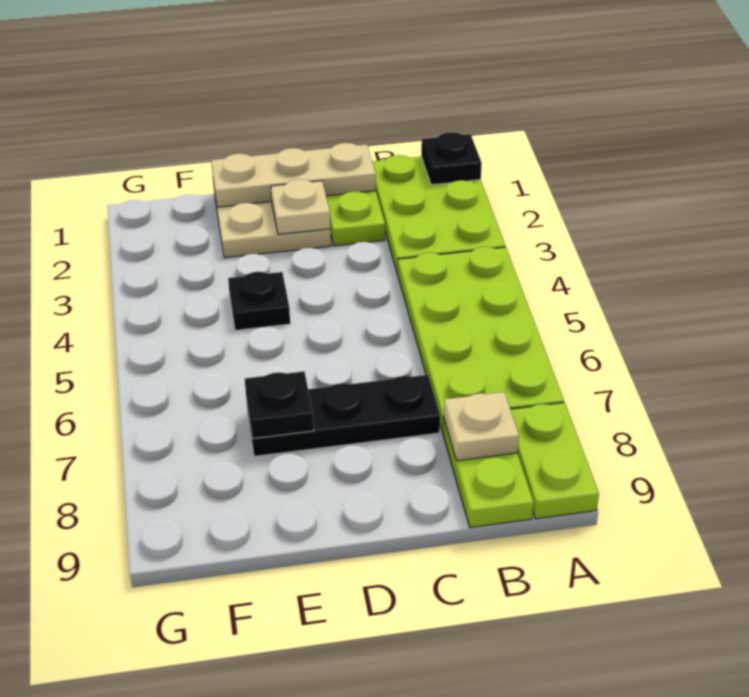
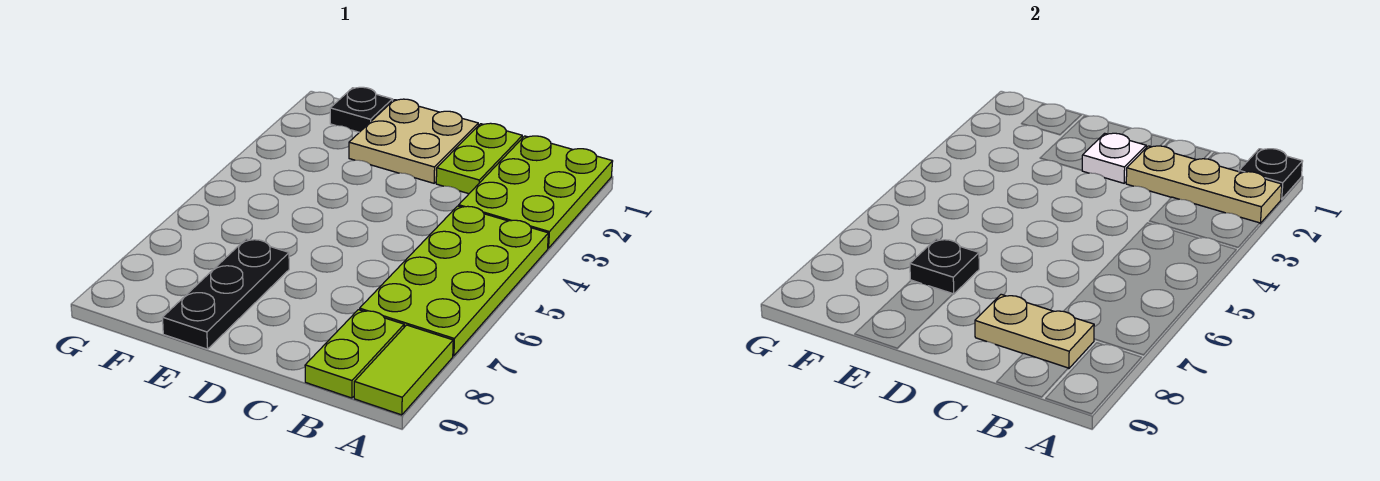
lime 1x2 plate [511,403,599,519] -> lime 1x2 tile [354,325,453,415]
tan 1x1 plate [444,392,519,461] -> tan 1x2 plate [975,294,1094,369]
tan 1x3 plate [211,143,376,207] -> tan 1x3 plate moved to [1126,146,1282,223]
black 1x3 plate [246,375,440,456] -> black 1x3 plate turned to [163,239,289,349]
tan 1x1 plate [271,179,330,234] -> white 1x1 plate [1082,133,1146,183]
black 1x1 plate [228,272,290,330] -> black 1x1 plate moved to [330,87,393,132]

